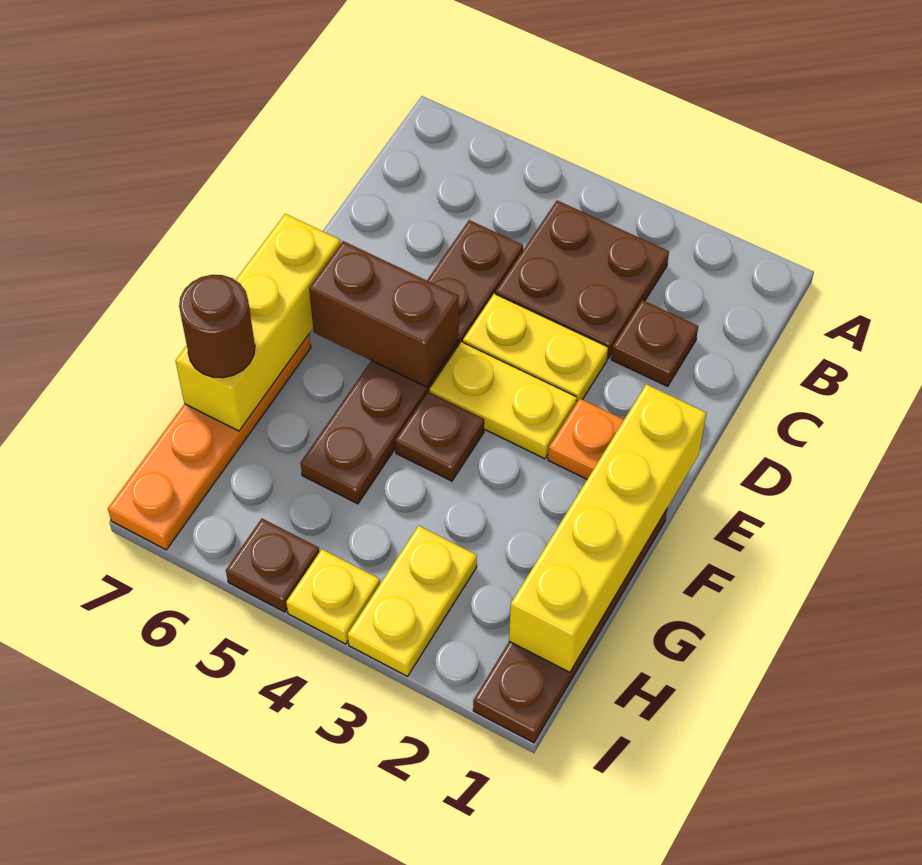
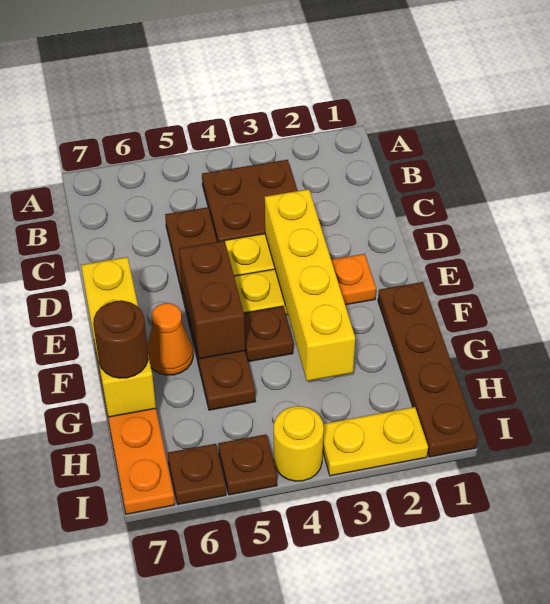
brown 1x1 plate [611,300,698,386] -> brown 1x1 plate moved to [168,444,226,504]
yellow 1x4 brick [509,384,706,672] -> yellow 1x4 brick moved to [265,189,355,381]
brown 1x2 brick [309,241,459,387] -> brown 1x2 brick turned to [179,241,245,359]
none -> orange 1x1 cone [147,303,193,375]
yellow 1x2 plate [348,526,477,676] -> yellow 1x2 plate turned to [323,407,428,476]
yellow 1x1 plate [286,549,380,644] -> yellow 1x1 round brick [274,406,324,481]

